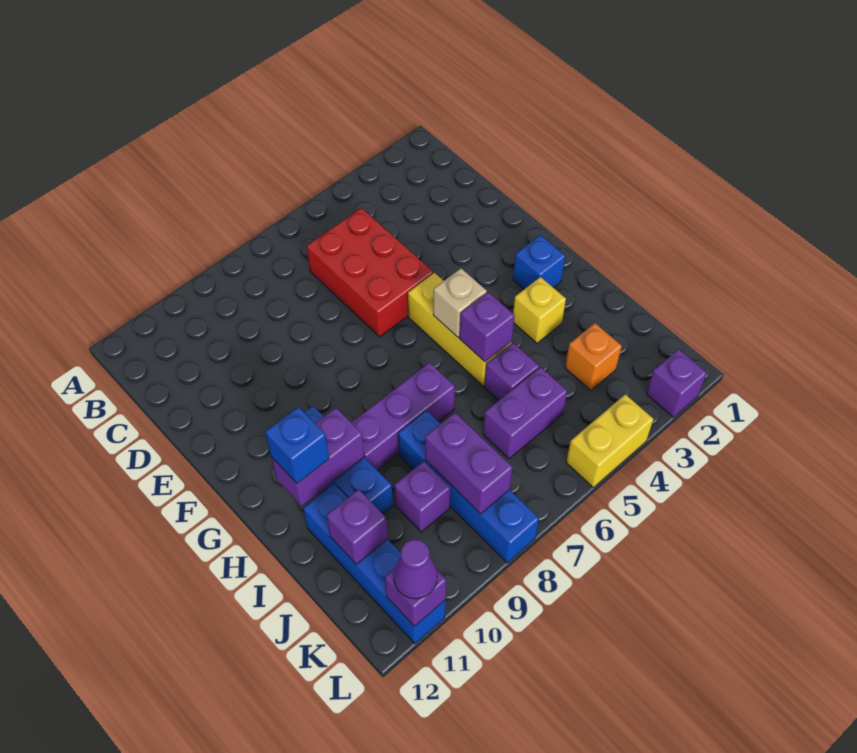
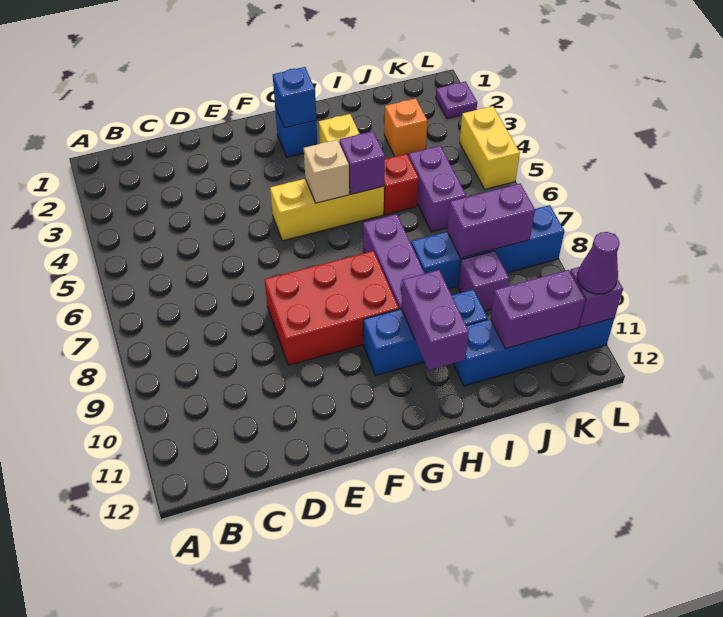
red 2x3 brick [307,208,433,337] -> red 2x3 brick moved to [265,251,399,365]
blue 1x1 brick [265,407,329,483] -> blue 1x1 brick moved to [273,67,316,128]
purple 1x1 brick [484,343,539,400] -> red 1x1 brick [384,154,419,215]
purple 1x1 brick [326,490,388,564] -> purple 1x2 brick [490,270,585,349]
purple 1x1 brick [646,349,707,417] -> purple 1x1 plate [436,82,477,119]

